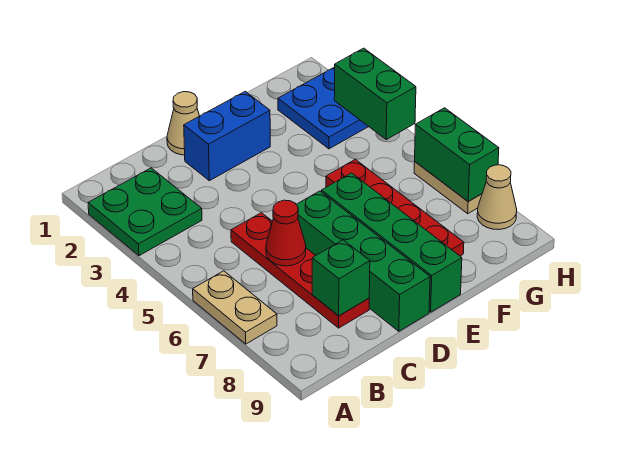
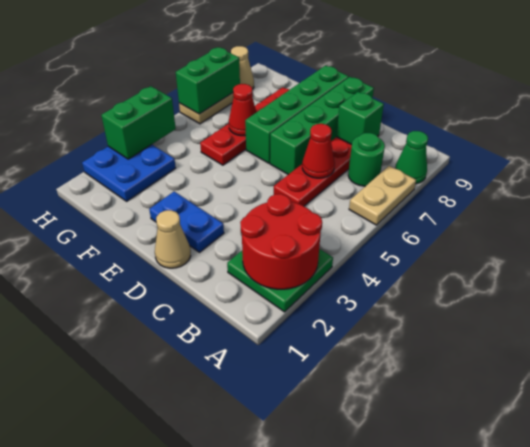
none -> red 2x2 round brick [240,194,322,289]
none -> green 1x1 cone [395,131,428,184]
none -> green 1x1 round brick [348,133,385,186]
blue 1x2 brick [184,91,270,181] -> blue 1x2 plate [149,192,224,252]
none -> red 1x1 cone [229,84,256,136]

